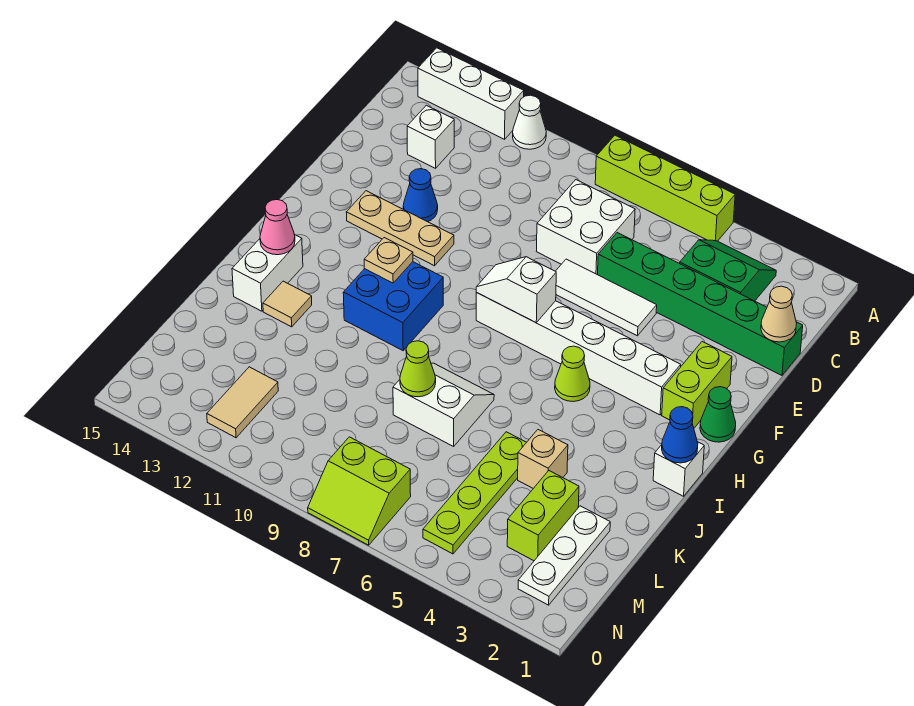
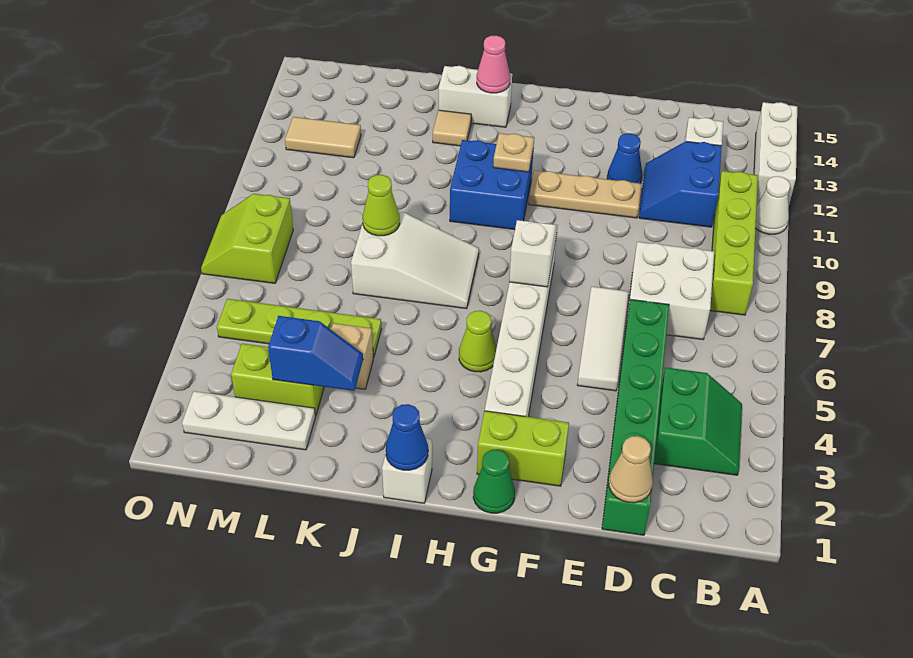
lime 1x4 brick [595,135,735,241] -> lime 1x4 brick moved to [710,171,758,315]
none -> blue 2x2 slope [639,141,722,227]
tan 1x3 plate [346,191,454,266] -> tan 1x3 plate turned to [529,171,642,218]
white 2x2 slope [393,363,494,446] -> white 2x3 slope [351,212,479,309]
none -> blue 1x2 slope [268,316,363,391]

